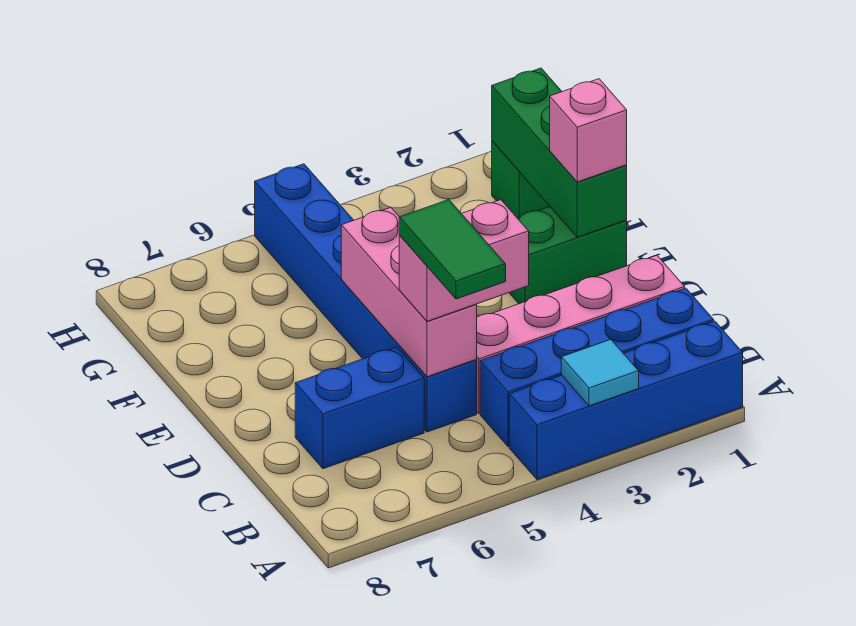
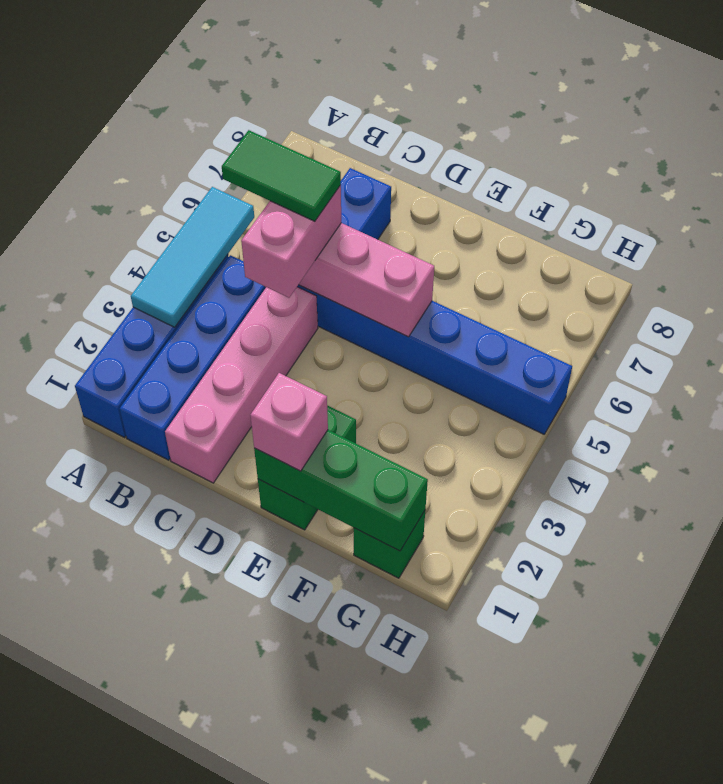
cyan 1x1 tile [561,340,639,406] -> cyan 1x3 tile [131,187,254,327]

